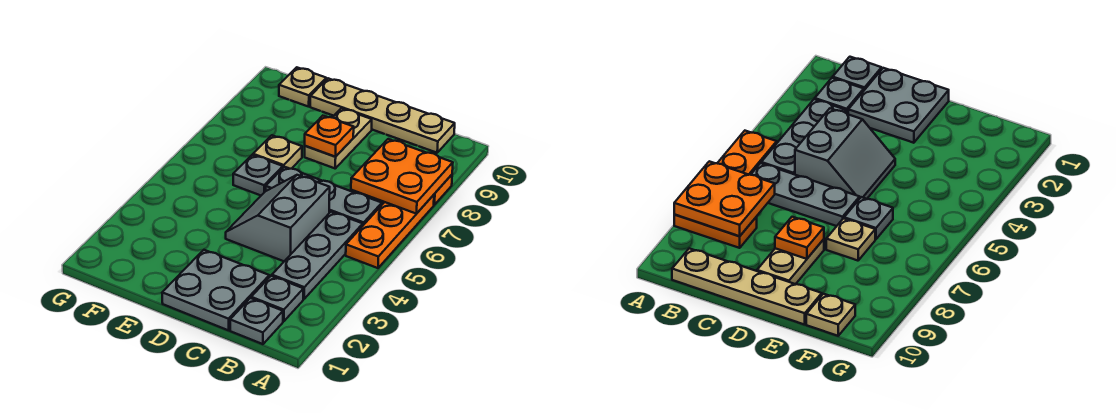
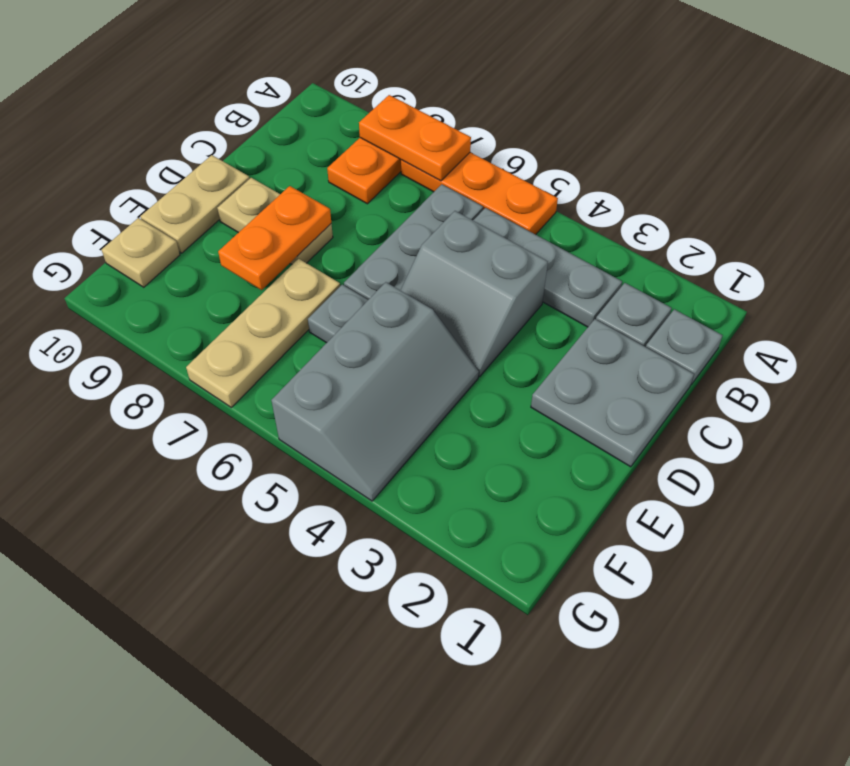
orange 2x2 plate [351,139,453,214] -> orange 1x2 plate [359,95,471,181]
tan 1x4 plate [310,78,455,153] -> tan 1x2 plate [140,155,250,253]
orange 1x1 plate [305,116,354,157] -> orange 1x2 plate [218,186,331,290]
none -> grey 2x3 slope [271,282,479,501]
tan 1x1 plate [253,135,302,169] -> tan 1x3 plate [186,259,340,407]

